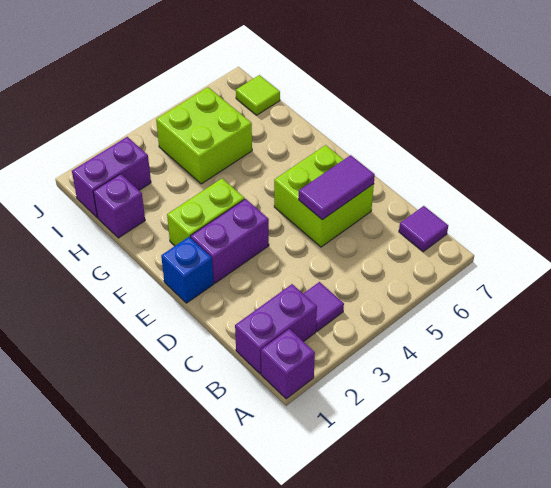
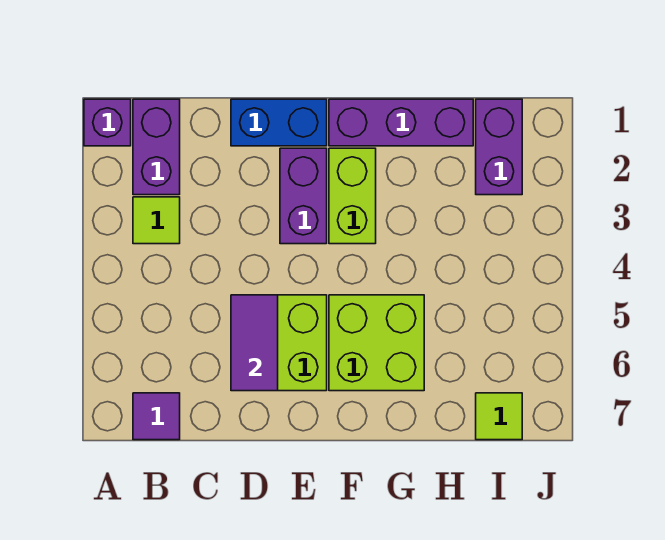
purple 1x1 tile [303,282,344,331] -> lime 1x1 tile [133,197,180,244]
blue 1x1 brick [161,237,214,303] -> blue 1x2 brick [231,99,327,146]
purple 1x1 brick [93,174,145,238] -> purple 1x3 brick [329,99,473,146]
lime 2x2 brick [156,87,252,184] -> lime 2x2 brick moved to [329,295,424,391]

